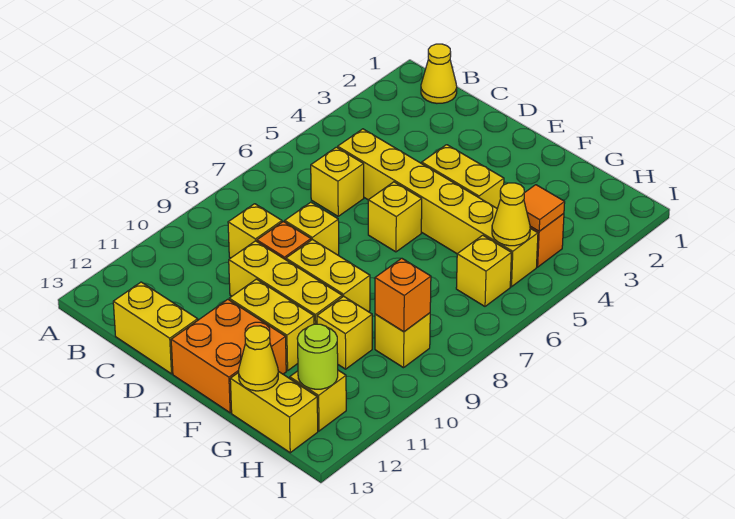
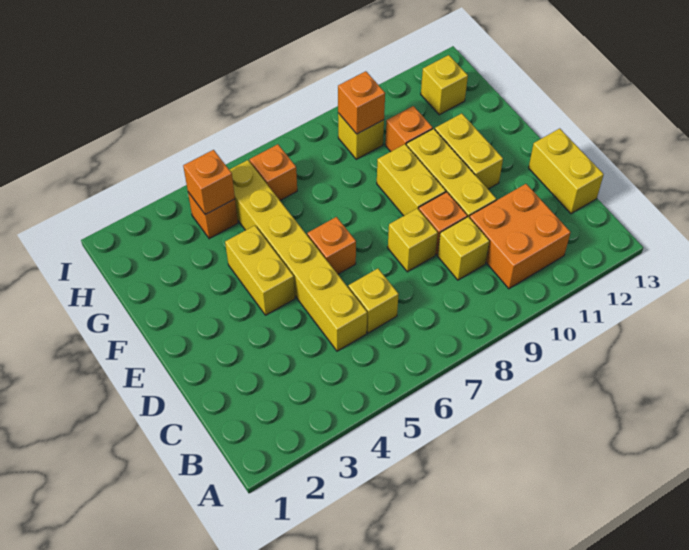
yellow 1x1 cone [421,44,457,103] -> none
yellow 1x1 brick [368,182,422,252] -> orange 1x1 brick [307,217,356,274]
orange 2x2 brick [171,299,286,413] -> orange 2x2 brick moved to [470,184,571,289]
yellow 1x1 brick [317,296,372,369] -> orange 1x1 brick [385,106,433,152]
yellow 1x2 brick [230,371,318,453] -> none
yellow 1x1 cone [239,326,278,391] -> none
orange 1x1 tile [524,185,565,231] -> orange 1x1 brick [183,150,235,215]
yellow 1x1 cone [492,183,530,246] -> none
yellow 1x1 brick [456,235,511,306] -> orange 1x1 brick [249,144,297,200]
lime 1x1 round brick [297,324,338,389] -> none

